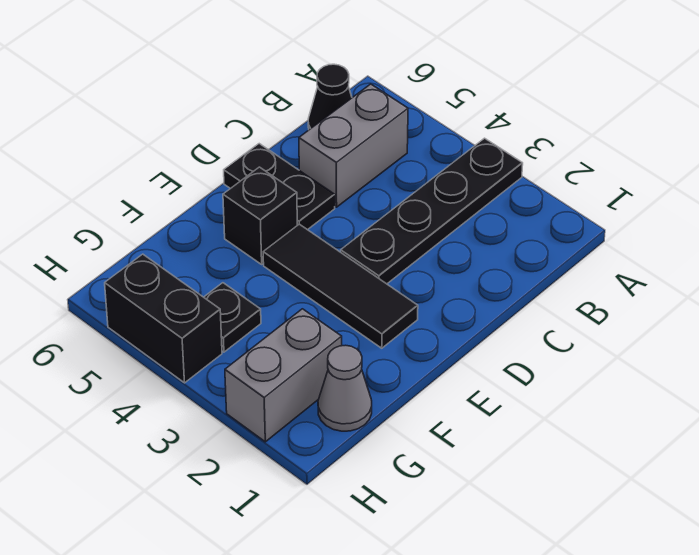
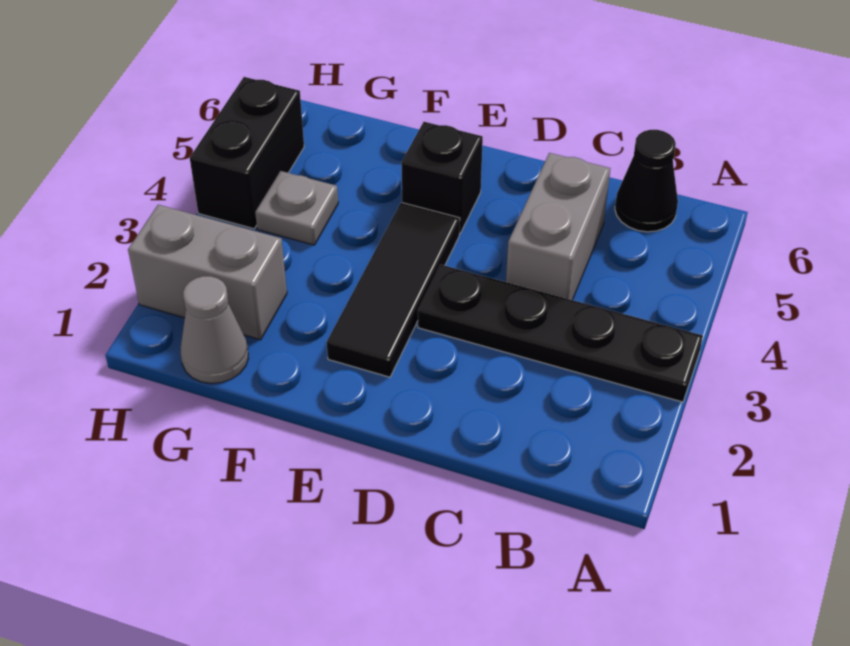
grey 1x2 brick [299,84,408,207] -> grey 1x2 brick turned to [506,153,610,300]
black 1x2 plate [224,144,335,230] -> none
black 1x1 plate [204,283,261,352] -> grey 1x1 plate [255,171,338,245]

